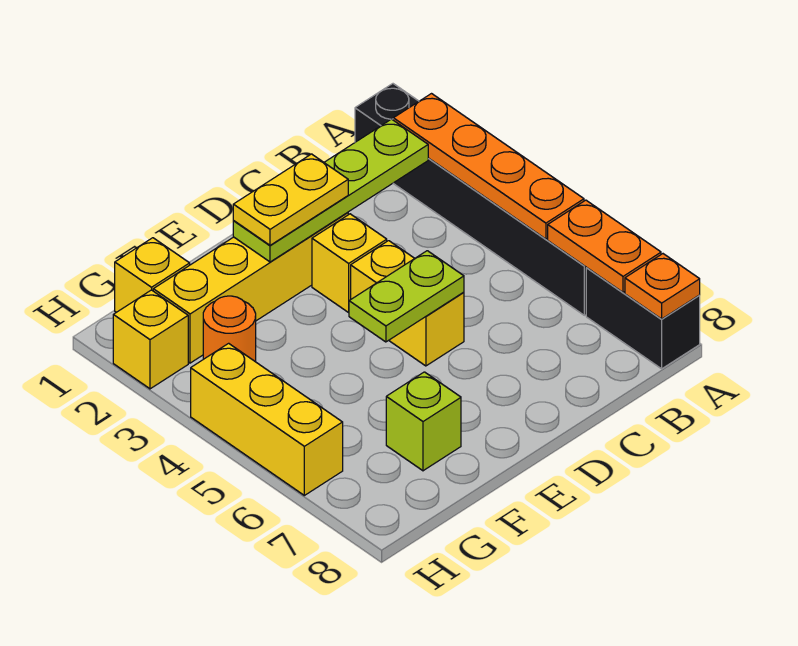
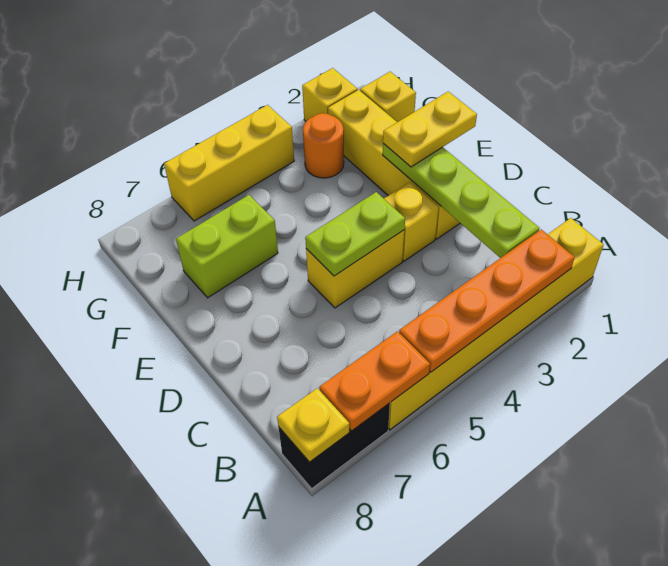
black 1x6 brick [355,84,587,315] -> yellow 1x6 brick [388,218,604,430]
orange 1x1 plate [625,254,700,319] -> yellow 1x1 plate [277,388,349,462]
yellow 1x2 plate [233,154,348,245] -> yellow 1x2 plate turned to [383,92,477,167]
lime 1x2 plate [349,251,464,342] -> lime 1x2 plate turned to [305,192,405,276]
lime 1x1 brick [386,372,461,471] -> lime 1x2 brick [176,195,278,298]

